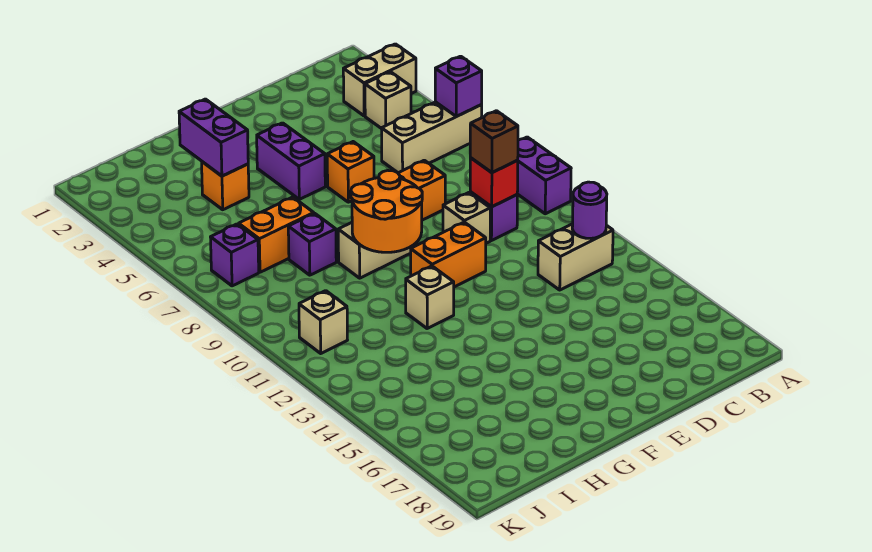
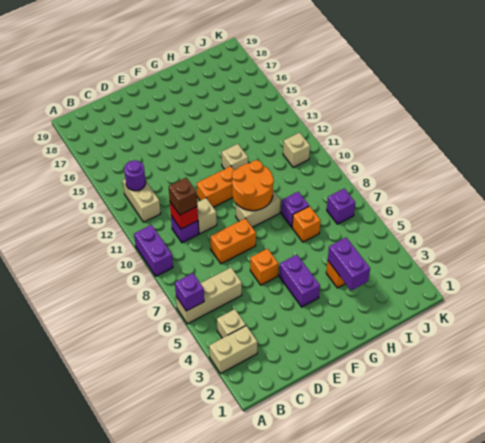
tan 1x2 brick [538,224,613,290] -> tan 1x2 brick turned to [123,179,161,222]
orange 1x2 brick [239,197,314,272] -> orange 1x1 brick [292,206,321,242]

